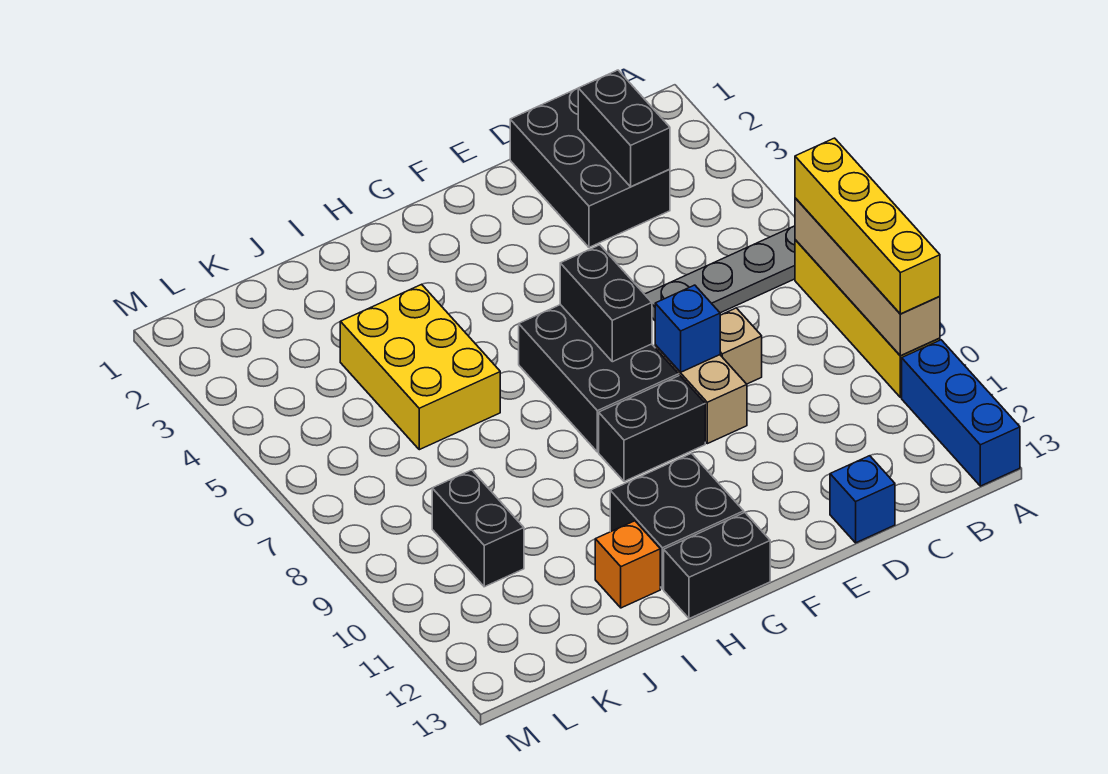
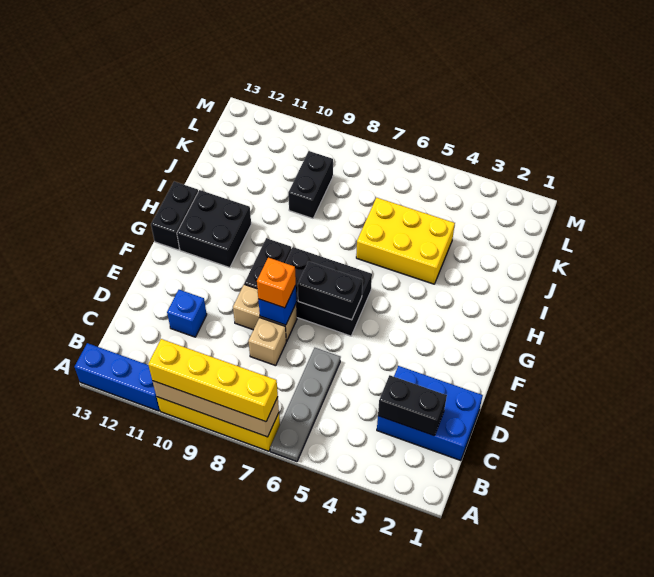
black 2x3 brick [510,88,670,247] -> blue 2x3 brick [377,366,483,461]
blue 1x1 brick [830,456,895,543] -> blue 1x1 brick moved to [167,290,207,337]
orange 1x1 brick [595,521,660,608] -> orange 1x1 brick moved to [257,258,296,308]
black 1x2 brick [432,470,524,587] -> black 1x2 brick turned to [288,151,333,218]

